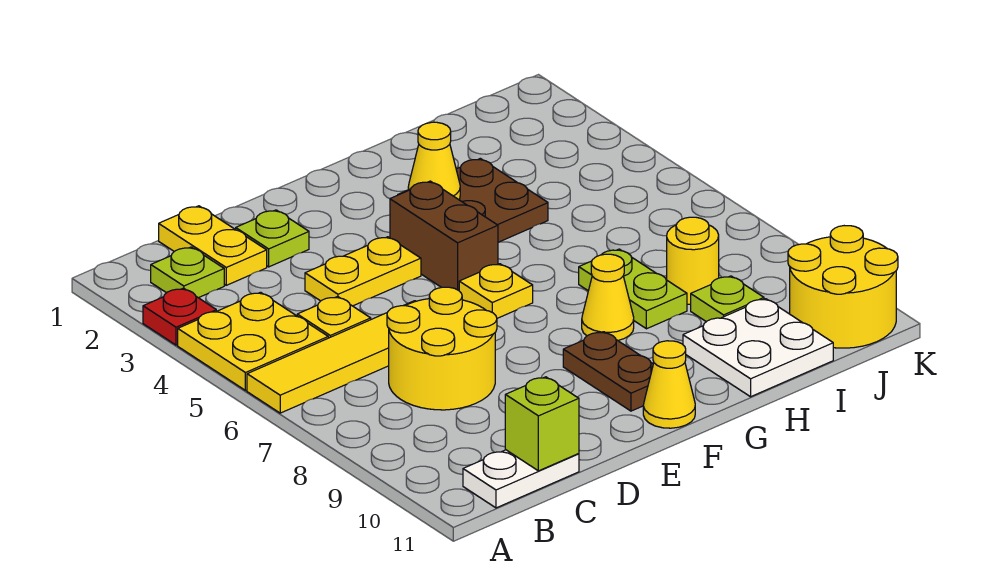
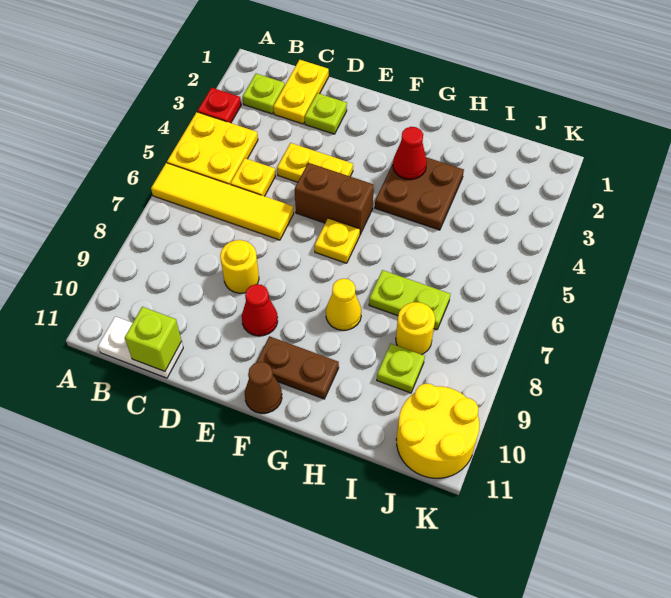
yellow 2x2 round brick [387,287,497,410] -> yellow 1x1 round brick [220,240,259,293]
none -> red 1x1 cone [242,284,278,336]
brown 1x2 brick [390,181,498,290] -> brown 1x2 brick turned to [295,163,374,234]
brown 1x2 plate [563,332,653,411] -> brown 1x2 plate turned to [256,336,339,399]
yellow 1x1 cone [643,341,695,428] -> brown 1x1 cone [245,362,282,413]
yellow 1x1 cone [408,122,460,200] -> red 1x1 cone [393,127,427,179]
lime 1x2 plate [579,249,687,329] -> lime 1x2 plate turned to [369,270,450,329]
white 2x2 plate [683,299,833,397] -> none

